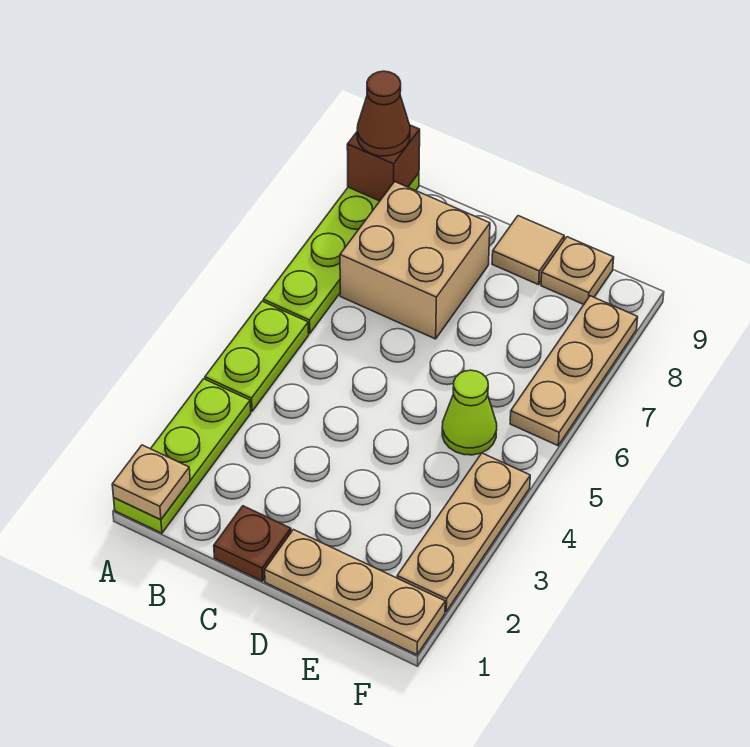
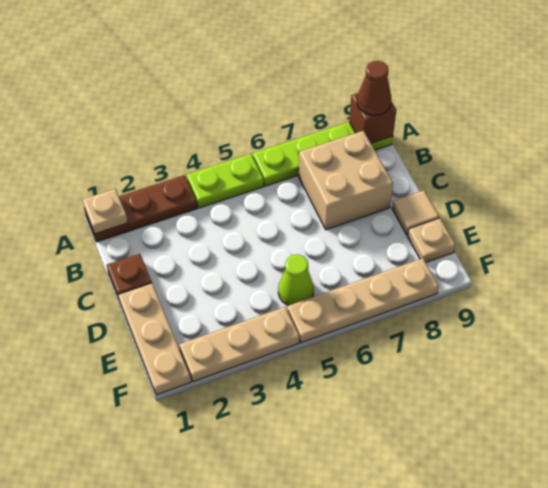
lime 1x3 plate [114,379,251,533] -> brown 1x3 plate [85,175,197,242]
tan 1x3 plate [510,296,638,446] -> tan 1x4 plate [287,258,439,343]

